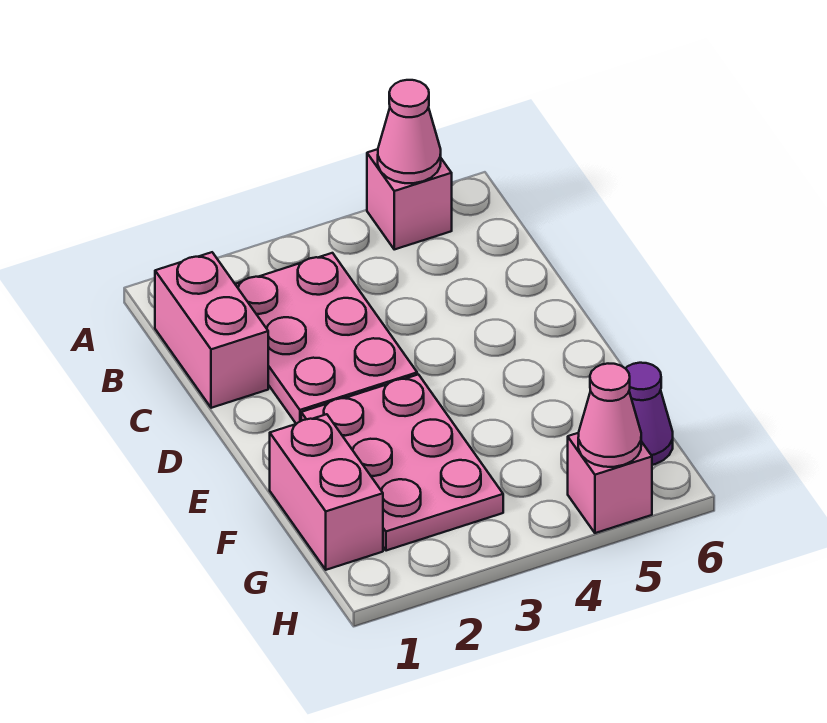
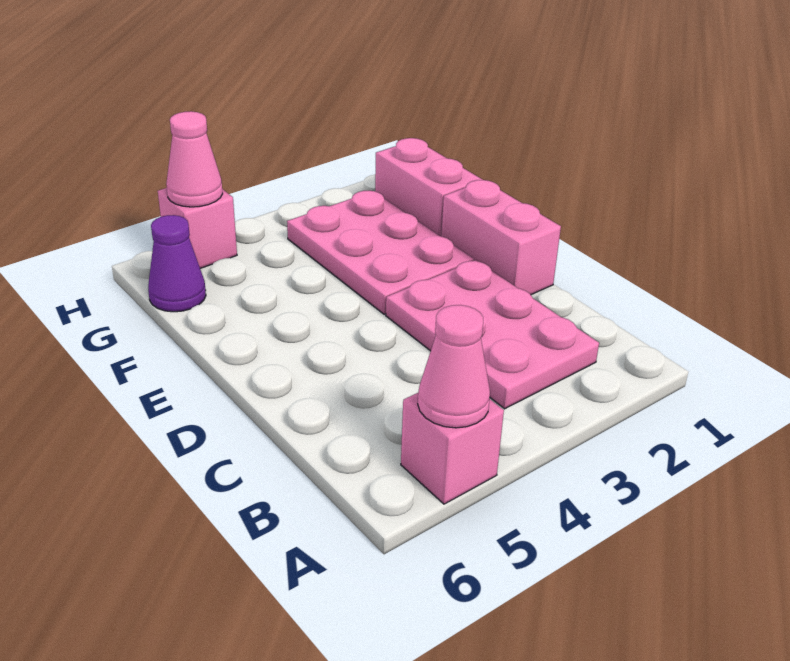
pink 1x2 brick [155,252,268,408] -> pink 1x2 brick moved to [441,180,561,295]

